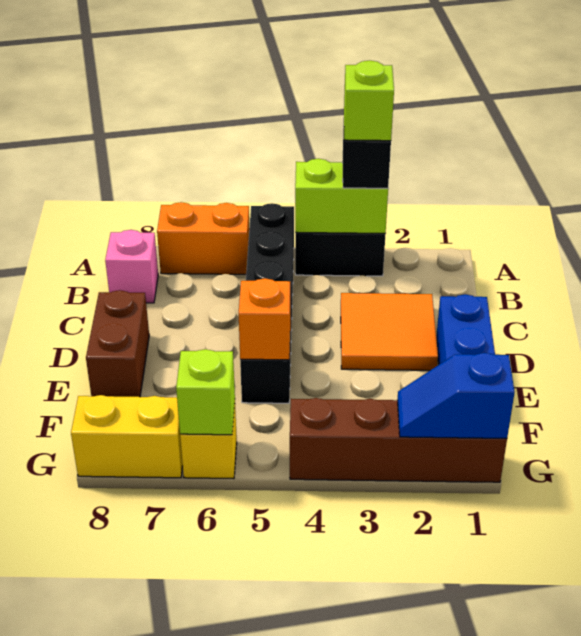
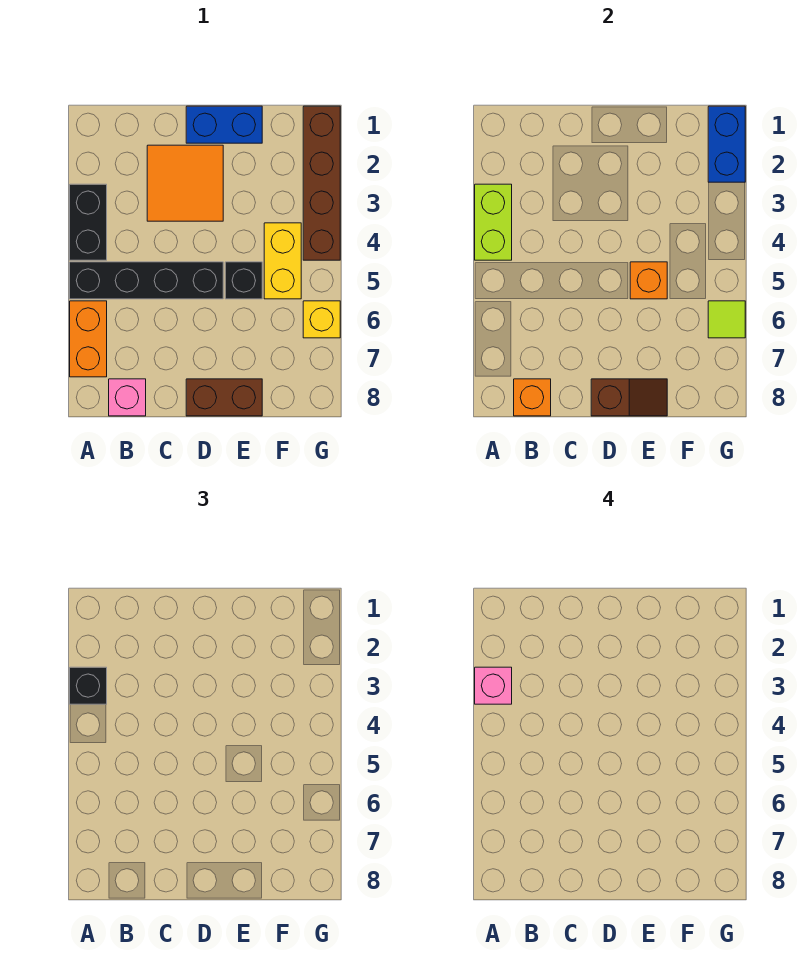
lime 1x1 brick [344,60,394,141] -> pink 1x1 brick [475,667,512,704]
none -> orange 1x1 brick [514,379,551,416]
none -> brown 1x2 slope [591,379,667,416]
blue 1x2 slope [397,353,514,438] -> blue 1x2 brick [708,106,745,182]
lime 1x1 brick [176,349,235,435] -> lime 1x1 tile [708,301,745,338]
yellow 1x2 brick [71,395,183,478] -> yellow 1x2 brick moved to [264,223,301,299]

